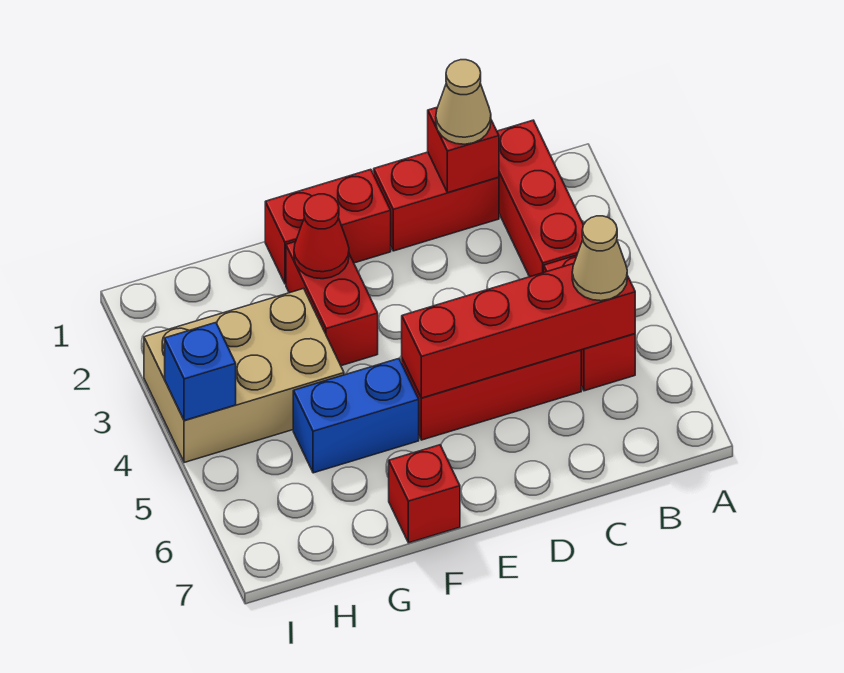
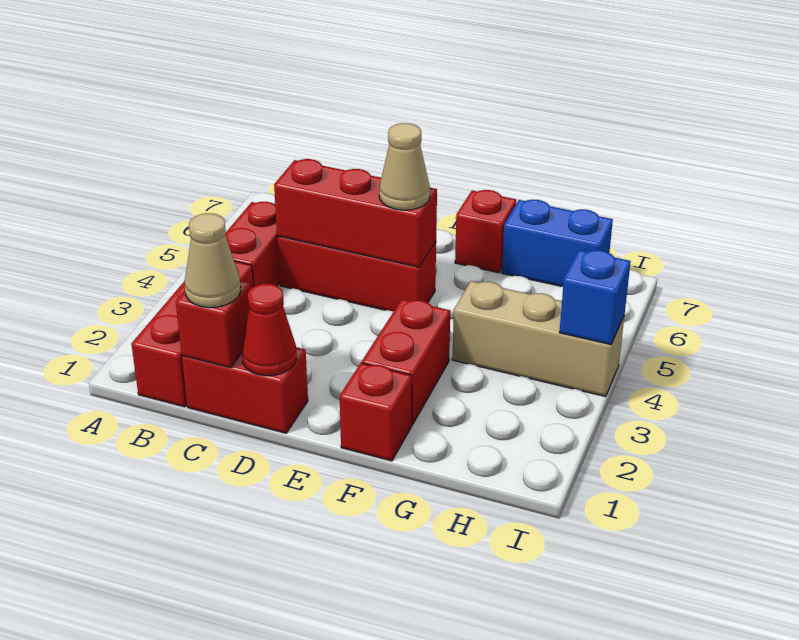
red 1x4 brick [402,264,635,398] -> red 1x3 brick [274,159,437,267]
tan 1x1 cone [572,216,627,301] -> tan 1x1 cone moved to [379,123,430,210]
red 1x2 brick [265,169,391,284] -> red 1x1 brick [340,363,412,461]
red 1x1 cone [294,194,349,279] -> red 1x1 cone moved to [242,284,297,376]
blue 1x2 brick [293,359,419,473] -> blue 1x2 brick moved to [502,200,613,286]
tan 2x3 brick [144,289,344,463] -> tan 1x3 brick [452,281,624,397]

